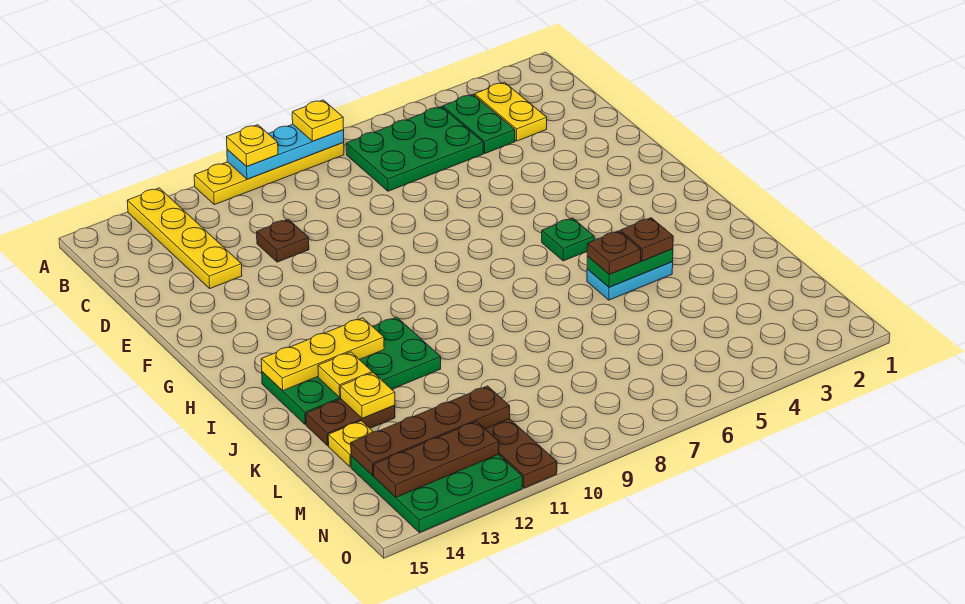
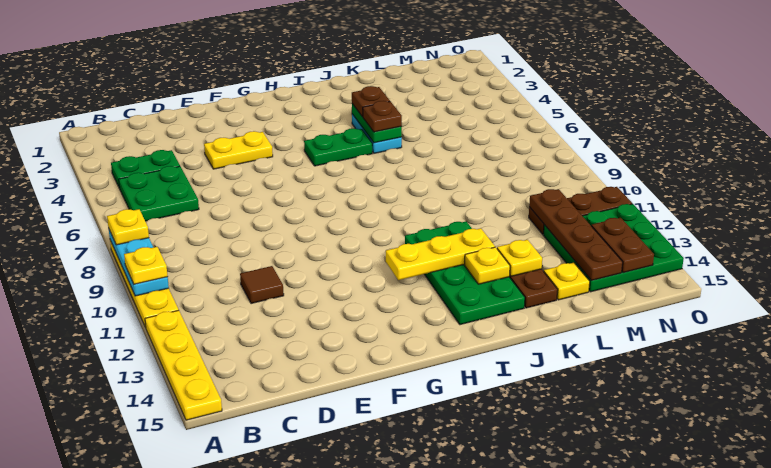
yellow 1x4 plate [127,188,242,288] -> yellow 1x4 plate turned to [145,310,222,420]
yellow 1x2 plate [475,82,547,141] -> yellow 1x2 plate moved to [204,131,273,169]
green 2x3 plate [346,107,483,191] -> green 2x2 plate [119,166,199,221]
brown 1x1 plate [257,219,309,262] -> brown 1x1 tile [240,266,284,304]
green 1x1 plate [542,218,594,261] -> green 1x2 plate [304,128,372,166]
yellow 1x3 plate [261,318,384,391] -> yellow 1x3 plate turned to [386,228,495,280]
brown 1x3 plate [374,421,499,497] -> brown 1x2 plate [591,218,654,273]

